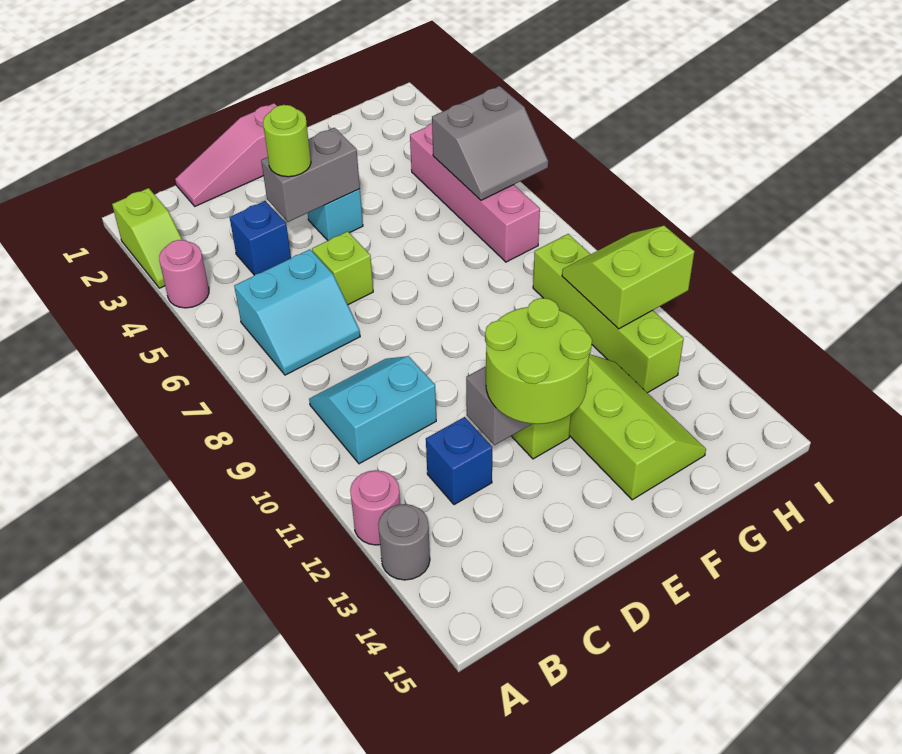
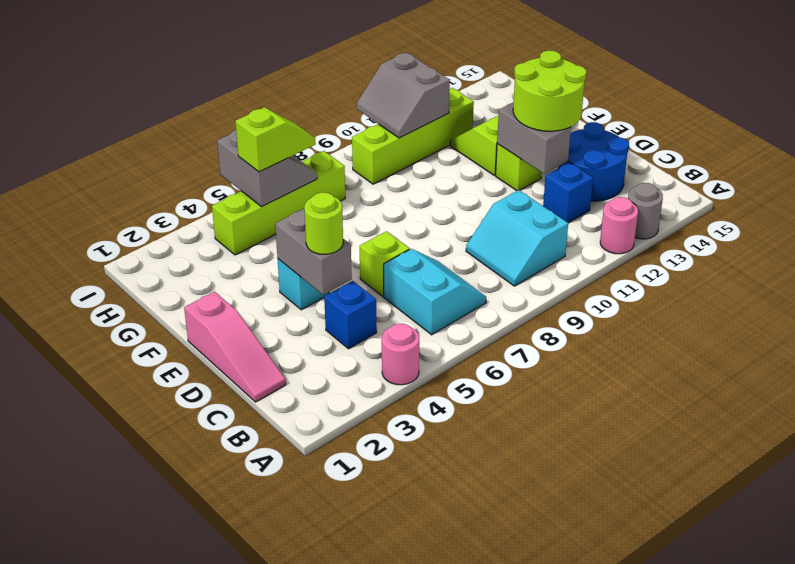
lime 1x2 slope [112,188,182,288] -> lime 1x2 slope moved to [235,107,316,172]
none -> blue 2x2 round brick [558,122,629,201]
pink 1x4 brick [410,124,540,262] -> lime 1x4 brick [212,151,345,255]
lime 2x2 slope [562,226,694,329] -> grey 2x2 slope [357,52,450,138]

